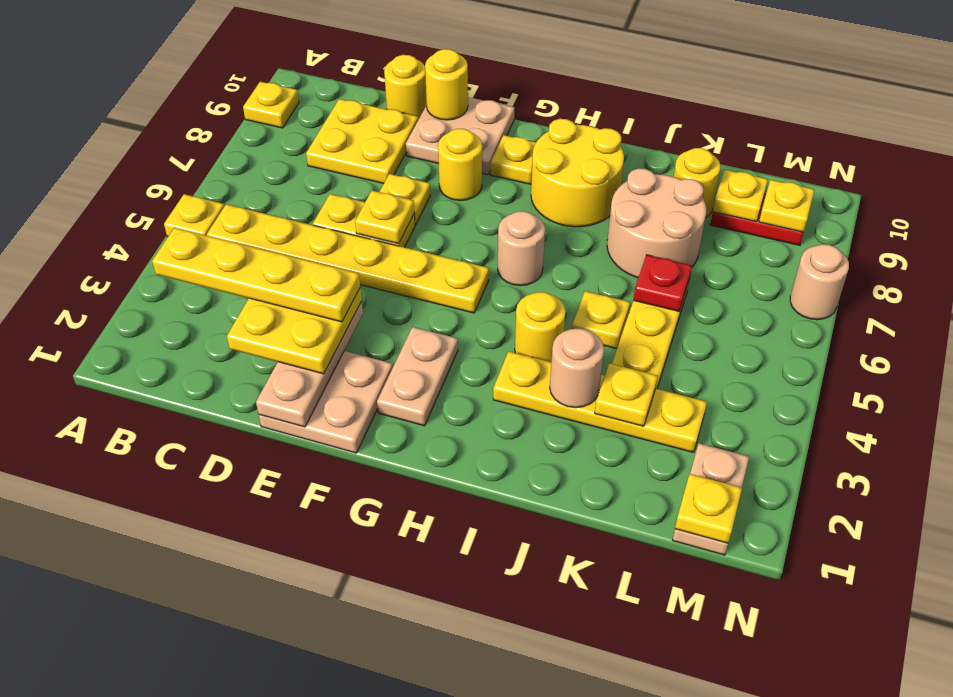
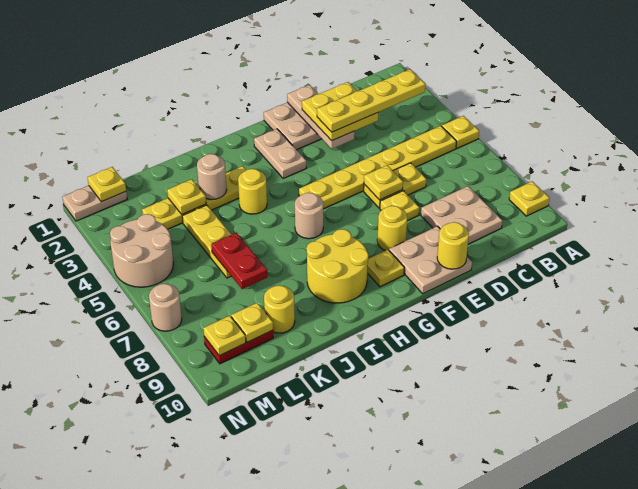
yellow 2x2 plate [306,99,418,183] -> tan 2x2 plate [421,186,502,244]
yellow 1x1 round brick [384,55,427,119] -> none
yellow 1x1 plate [572,291,630,349] -> none
tan 2x2 round brick [607,168,706,278] -> tan 2x2 round brick moved to [110,214,173,287]
red 1x1 plate [633,255,692,312] -> red 1x2 plate [211,233,267,289]
tan 1x2 plate [673,443,749,555] -> tan 1x2 plate turned to [62,186,127,221]

